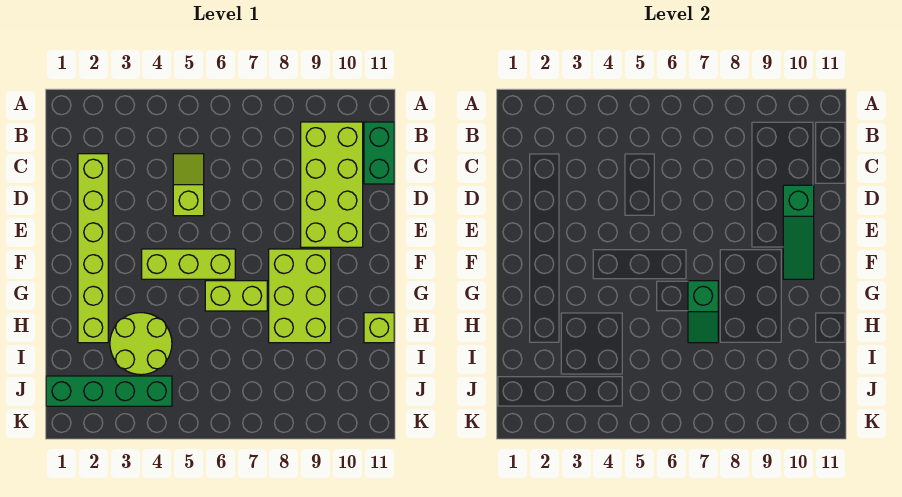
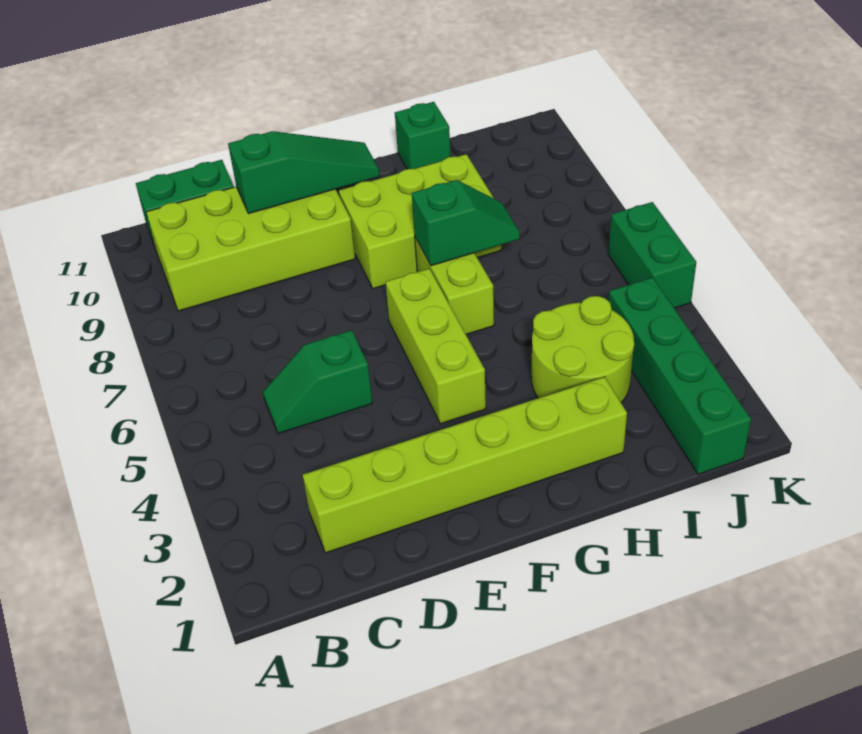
lime 1x2 slope [173,154,204,216] -> green 1x2 slope [263,330,372,434]
lime 1x1 brick [364,313,394,343] -> green 1x1 brick [395,102,450,169]
none -> green 1x2 brick [608,202,696,308]

